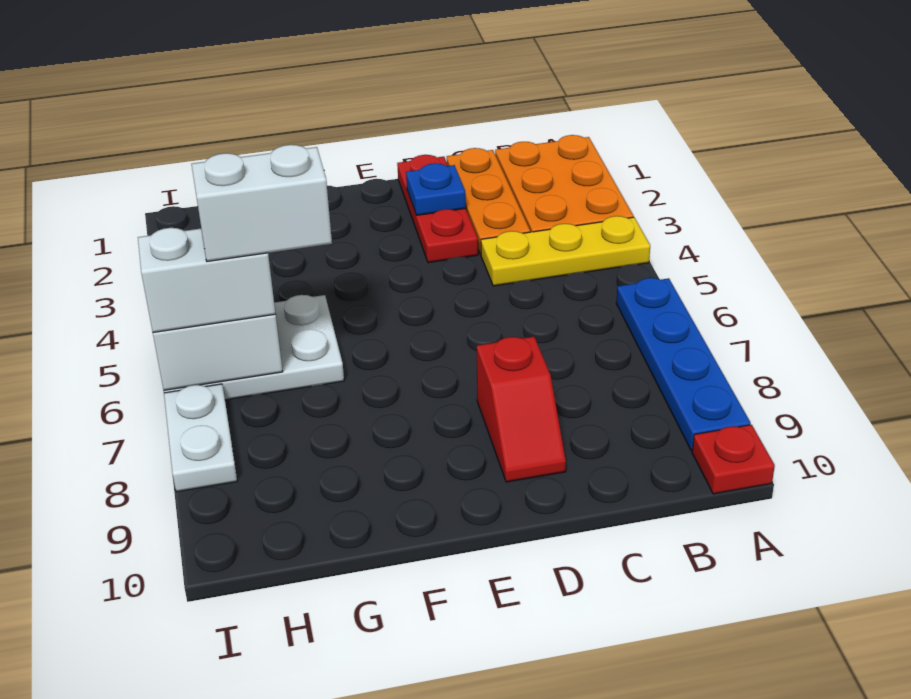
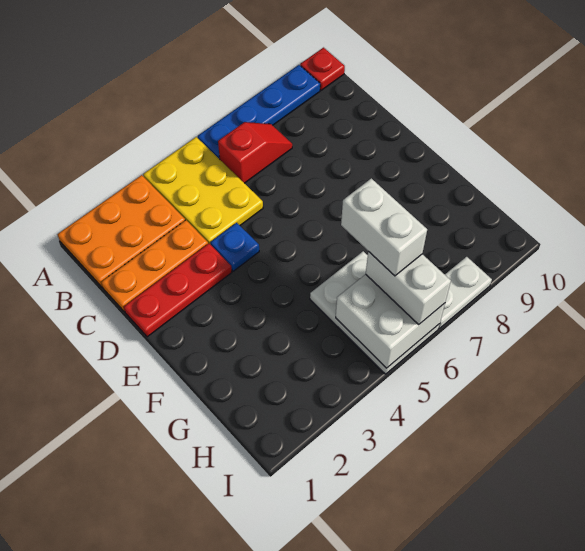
yellow 1x3 plate [481,216,650,286] -> yellow 2x3 plate [143,137,263,245]
blue 1x1 plate [406,163,466,215] -> blue 1x1 plate moved to [210,223,259,271]
red 1x2 slope [477,337,566,482] -> red 1x2 slope moved to [218,122,292,183]

